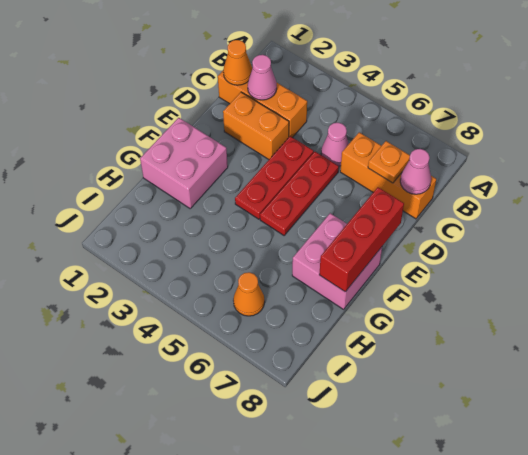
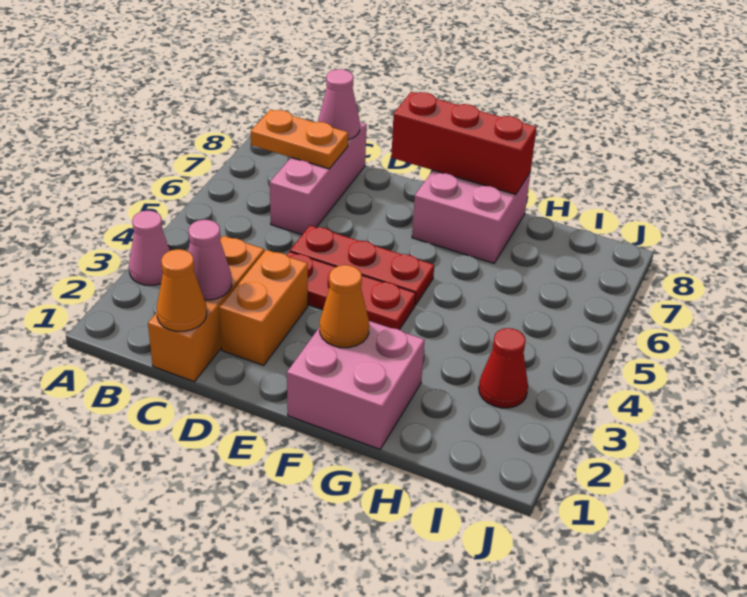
pink 1x1 cone [321,123,349,166] -> pink 1x1 cone moved to [129,211,170,285]
orange 1x3 brick [340,132,436,219] -> pink 1x3 brick [270,122,367,235]
orange 1x1 plate [368,141,410,183] -> orange 1x2 plate [251,109,348,169]
none -> red 1x1 cone [479,328,528,408]
orange 1x1 cone [233,272,265,316] -> orange 1x1 cone moved to [320,265,369,348]

